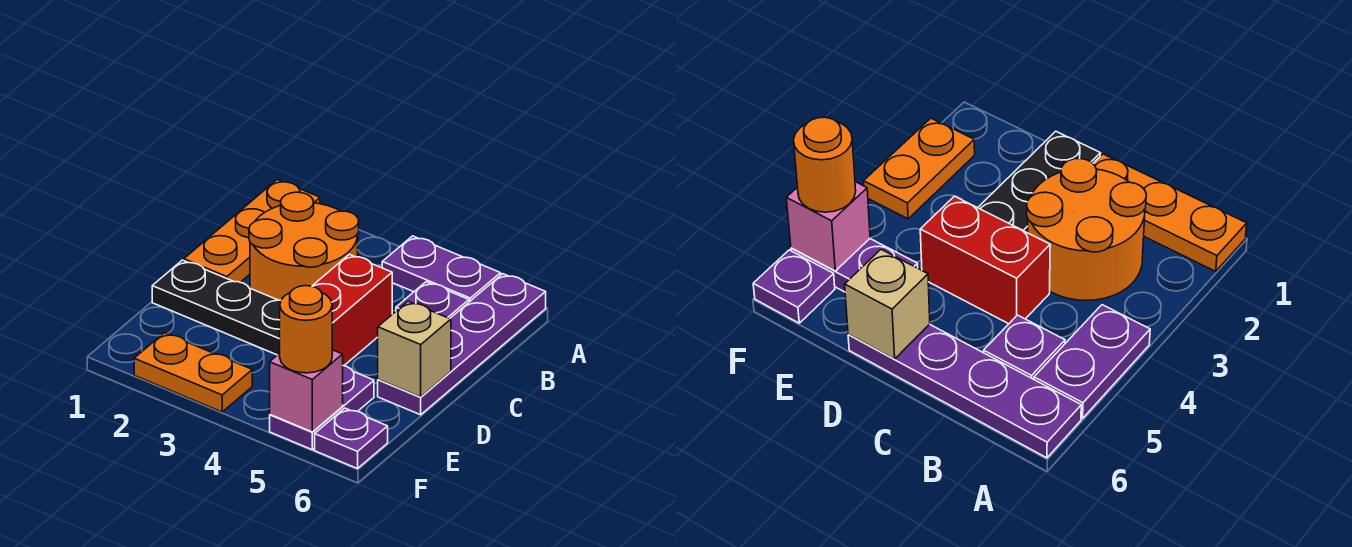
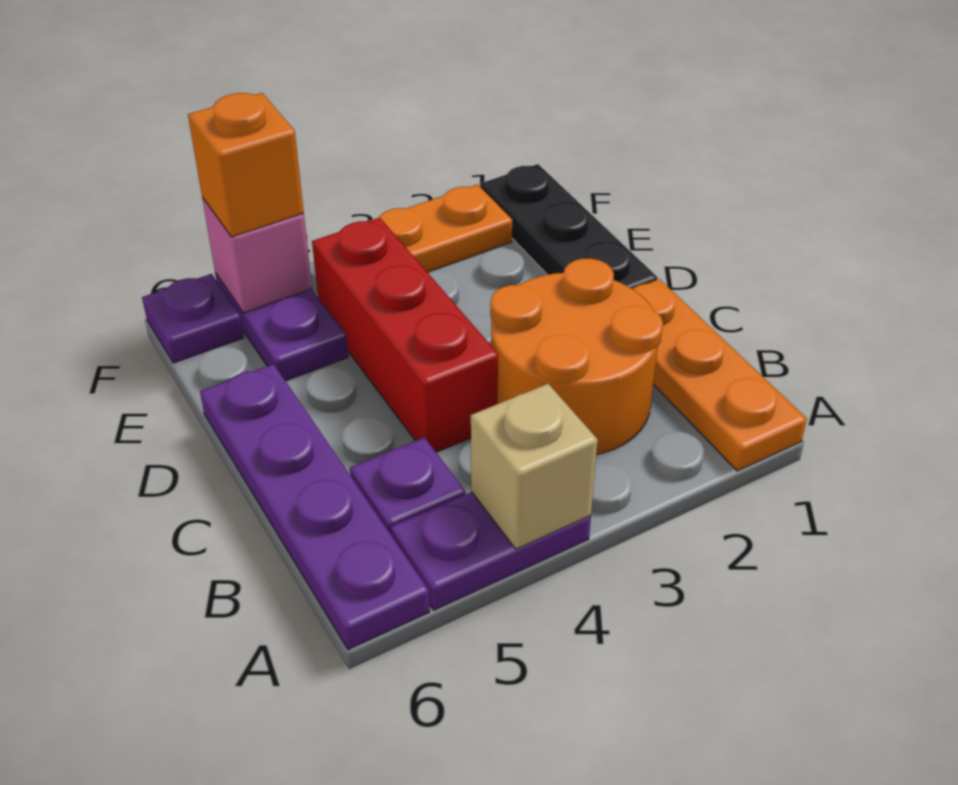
red 1x2 brick [312,254,392,366] -> red 1x3 brick [312,218,498,452]
black 1x3 plate [152,260,281,355] -> black 1x3 plate turned to [481,164,657,289]
tan 1x1 brick [378,301,451,397] -> tan 1x1 brick moved to [471,384,598,549]
orange 1x1 round brick [280,286,332,373] -> orange 1x1 brick [188,93,304,237]

